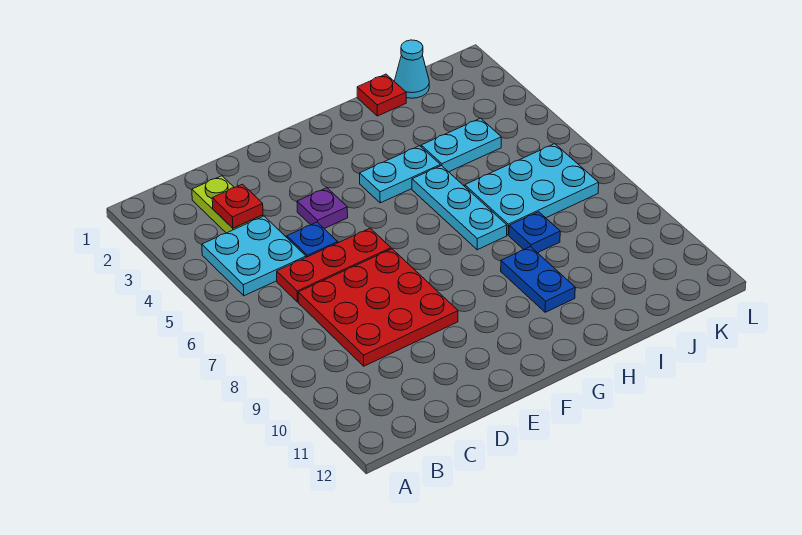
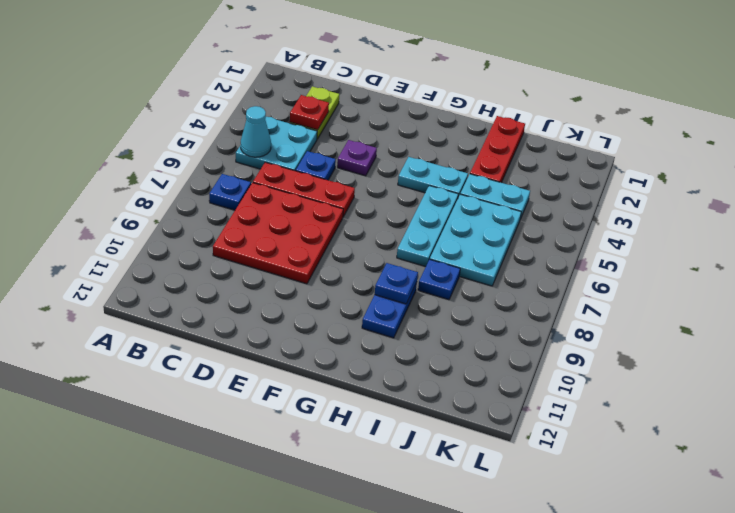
none -> blue 1x1 plate [209,174,251,210]
none -> blue 1x1 plate [375,263,418,304]
red 1x1 plate [357,74,406,116] -> red 1x3 plate [470,116,525,183]
cyan 2x3 plate [465,144,599,235] -> cyan 2x3 plate turned to [430,194,521,286]
cyan 1x1 cone [394,40,429,98] -> cyan 1x1 cone moved to [241,106,271,157]

